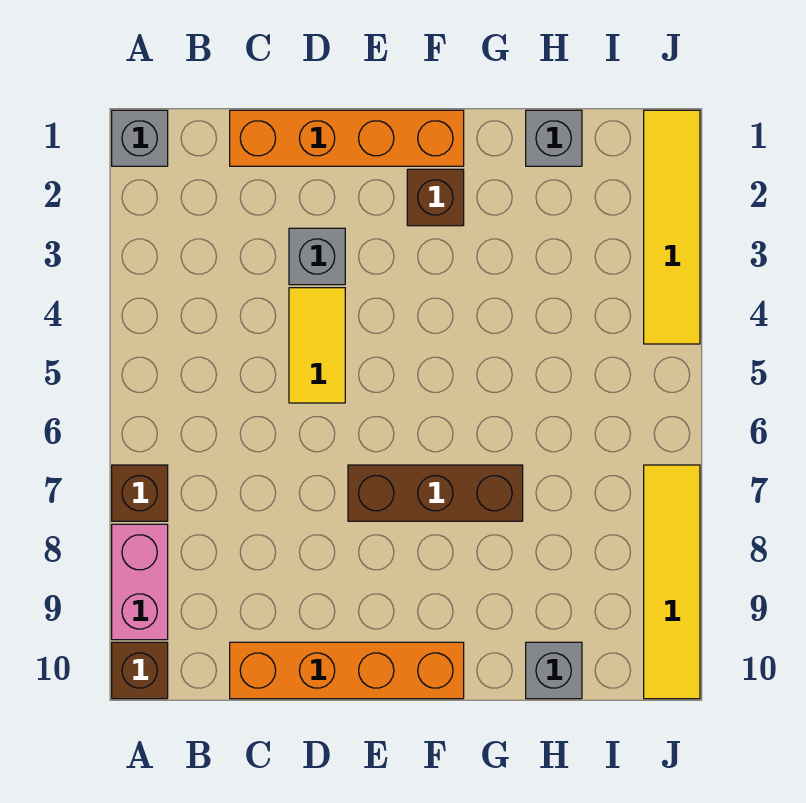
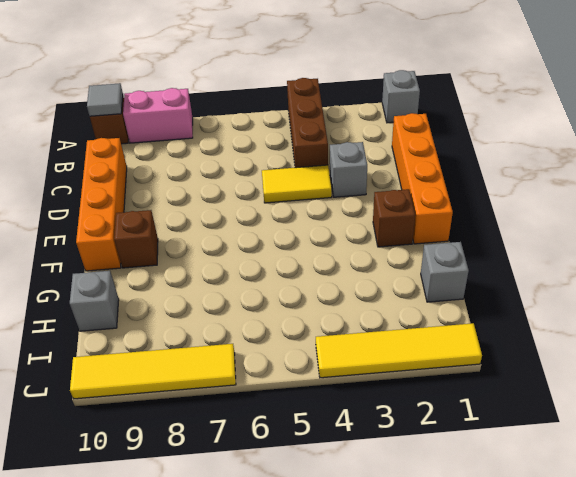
brown 1x1 brick [112,465,168,521] -> brown 1x1 brick moved to [114,210,158,268]
none -> grey 1x1 tile [87,83,123,116]
brown 1x3 brick [348,465,523,521] -> brown 1x3 brick moved to [287,78,328,168]

